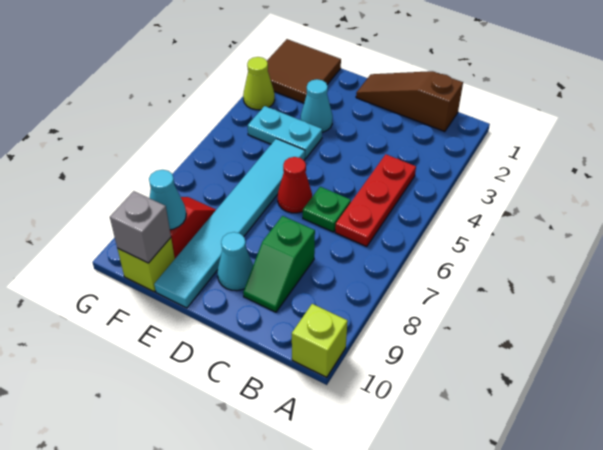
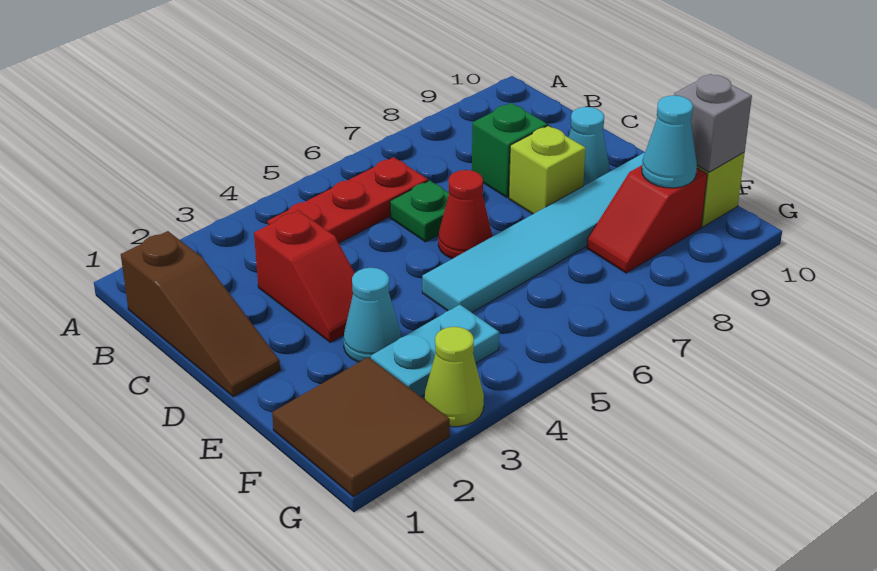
lime 1x1 brick [292,304,348,377] -> lime 1x1 brick moved to [509,126,586,214]
none -> red 1x2 slope [254,210,355,342]
cyan 1x2 plate [248,106,322,158] -> cyan 1x2 plate turned to [371,305,499,397]

